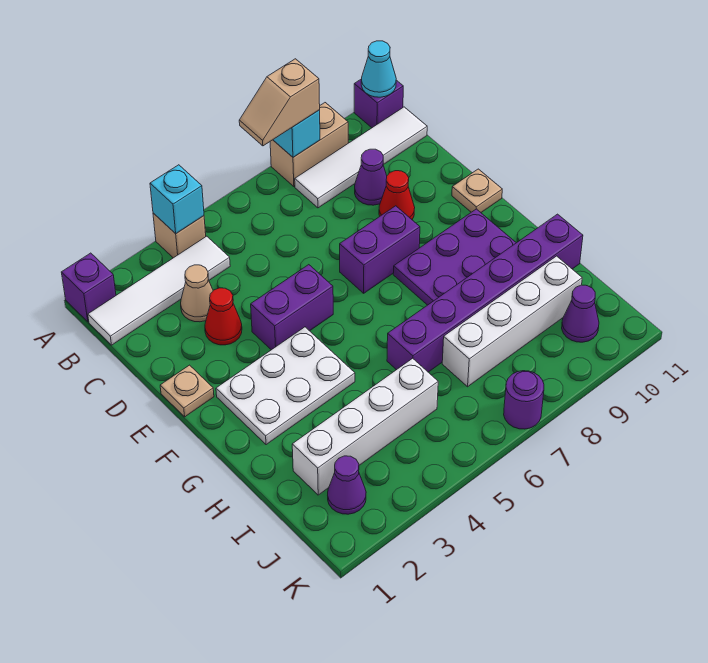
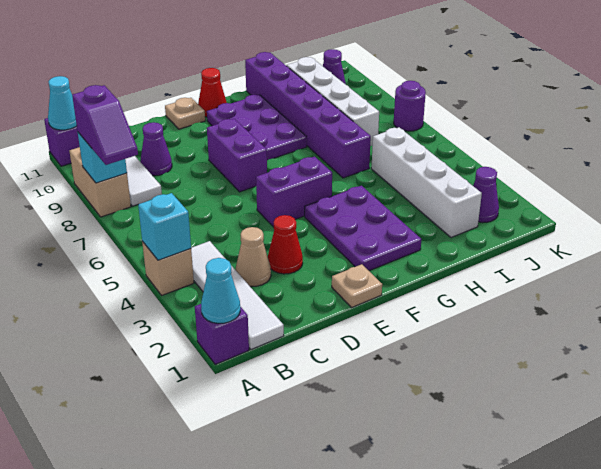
none -> cyan 1x1 cone [201,258,240,323]
tan 1x2 slope [239,59,320,146] -> purple 1x2 slope [72,85,138,165]
red 1x1 cone [379,171,415,219] -> red 1x1 cone moved to [198,68,227,117]
purple 1x2 brick [251,265,333,350] -> purple 1x2 brick turned to [256,157,332,227]
white 2x3 plate [216,327,355,445] -> purple 2x3 plate [305,186,422,271]

